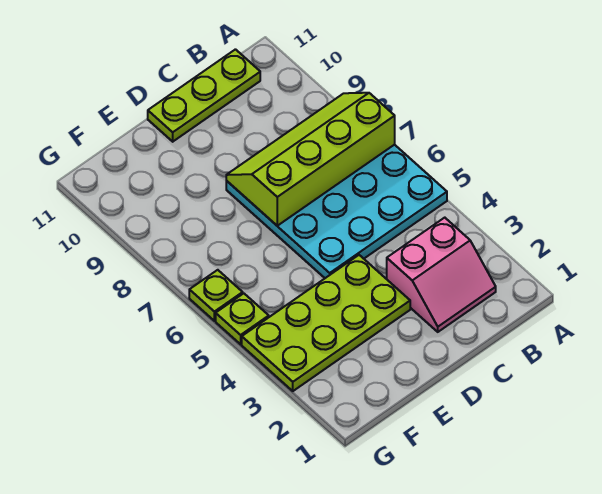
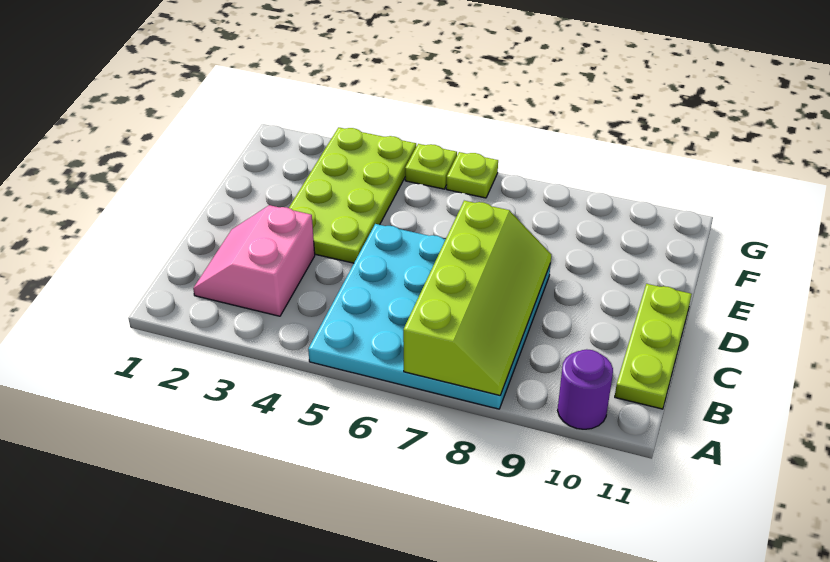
none -> purple 1x1 round brick [558,349,613,429]

